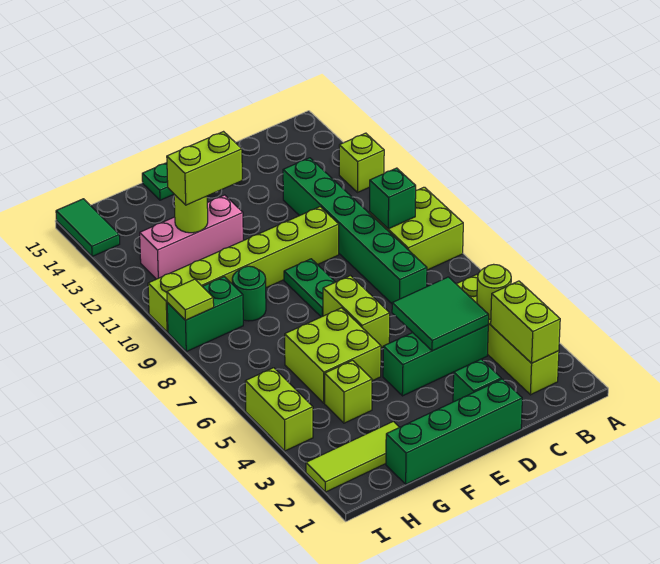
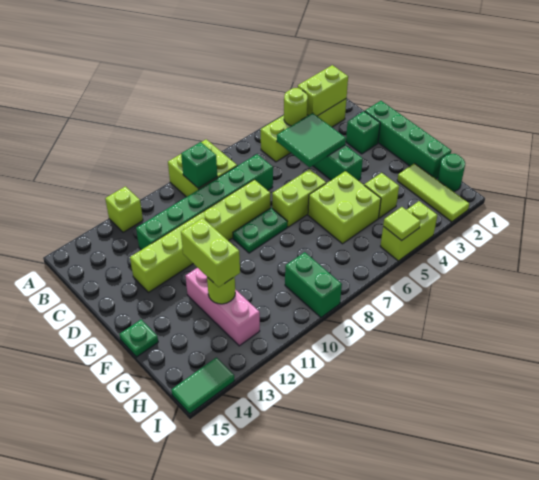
lime 1x6 brick [148,207,339,332] -> lime 1x6 brick turned to [130,180,270,292]
green 1x1 round brick [232,266,266,321] -> green 1x1 round brick moved to [438,154,465,192]
lime 1x1 tile [167,279,214,320] -> lime 1x1 tile moved to [383,207,421,241]

